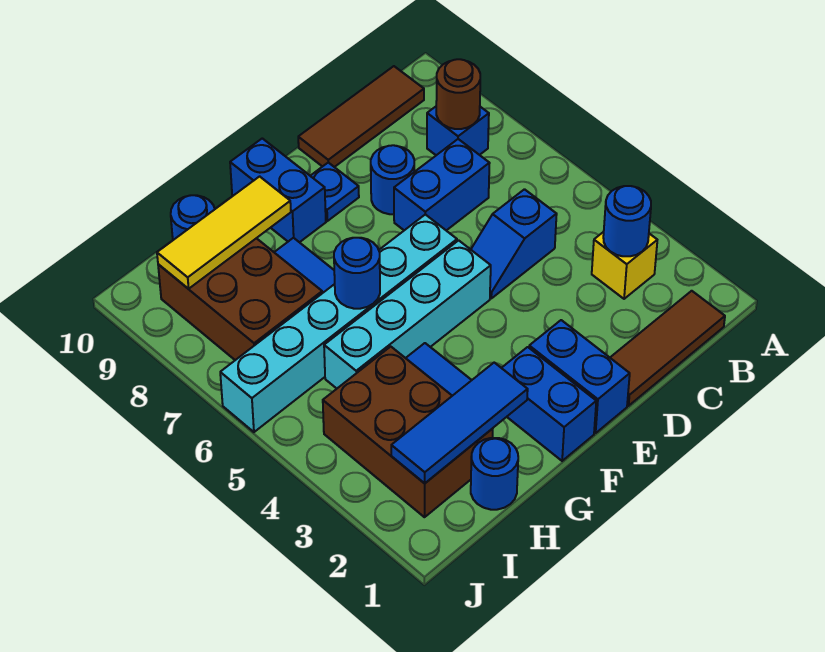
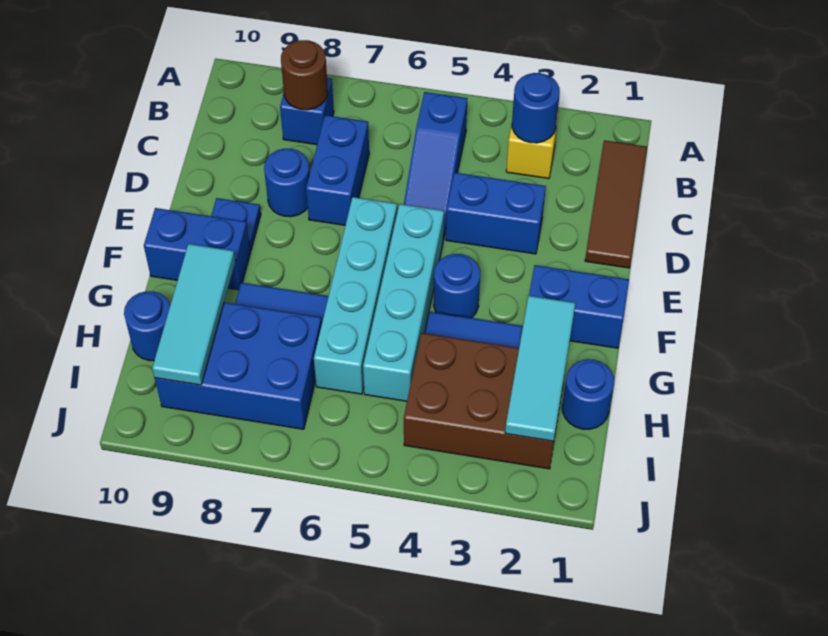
brown 1x3 tile [298,66,424,167] -> none
blue 1x2 slope [471,189,557,298] -> blue 1x3 slope [404,92,467,240]
blue 1x2 brick [529,320,630,433] -> blue 1x2 brick moved to [446,173,546,254]
cyan 1x6 brick [220,214,457,432] -> cyan 1x4 brick [314,197,397,394]
blue 1x3 tile [391,363,528,483] -> cyan 1x3 tile [505,296,575,441]
blue 1x1 round brick [334,238,380,309] -> blue 1x1 round brick moved to [434,254,480,318]
yellow 1x3 tile [157,176,291,289] -> cyan 1x3 tile [152,244,235,385]
brown 2x3 brick [158,238,322,360] -> blue 2x3 brick [155,302,322,429]

